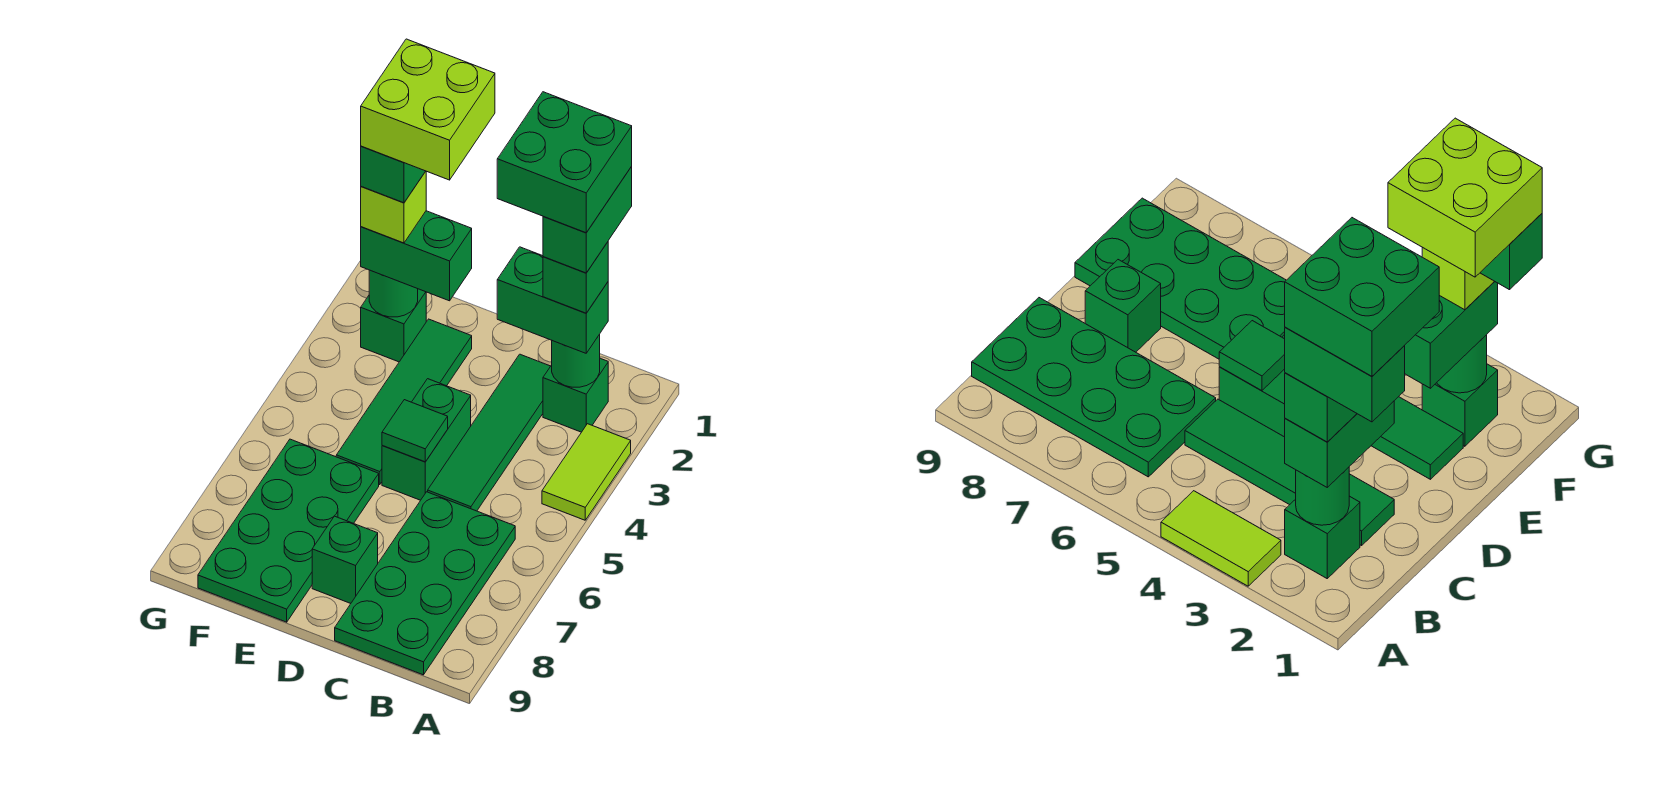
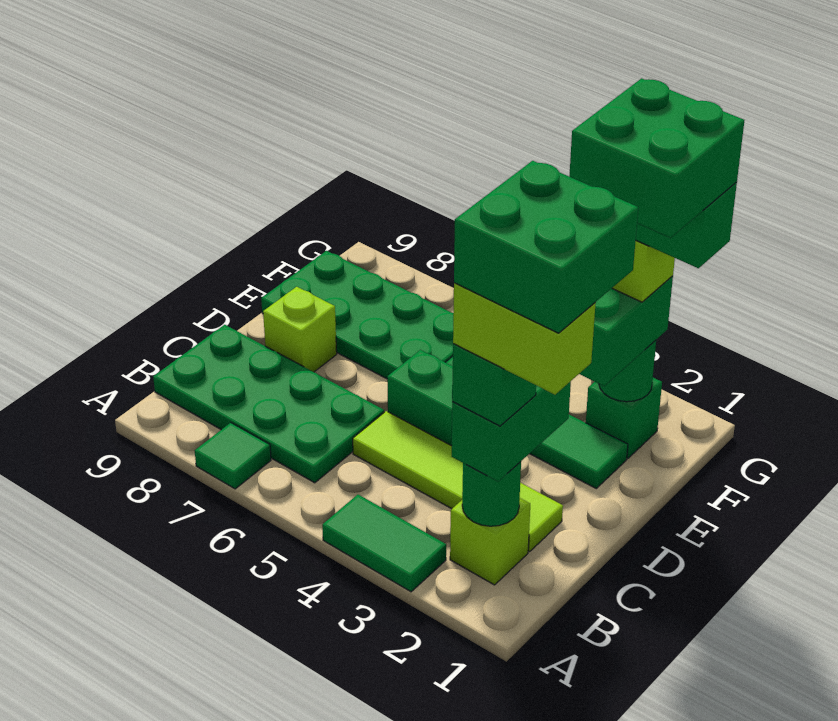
lime 1x2 tile [542,424,631,520] -> green 1x2 tile [322,495,446,592]
green 1x2 brick [543,166,632,273] -> lime 1x2 brick [453,283,596,395]
green 1x1 brick [543,358,608,432] -> lime 1x1 brick [450,498,530,585]
green 1x4 tile [428,354,550,511] -> lime 1x4 tile [353,411,563,552]
green 1x1 tile [382,400,448,462] -> green 1x1 tile moved to [195,423,271,489]
green 1x1 brick [312,516,378,603] -> lime 1x1 brick [263,287,337,372]
lime 2x2 brick [361,39,495,180] -> green 2x2 brick [569,78,744,238]

